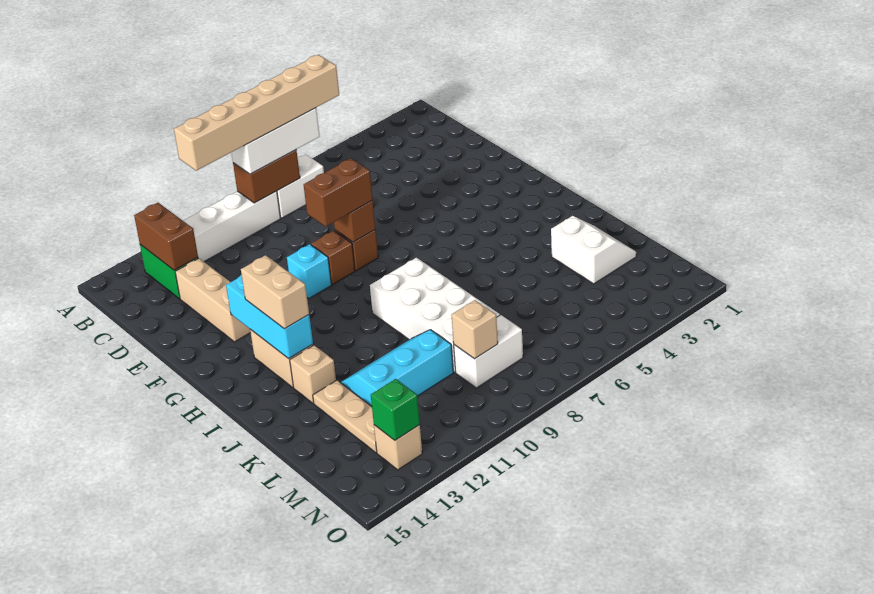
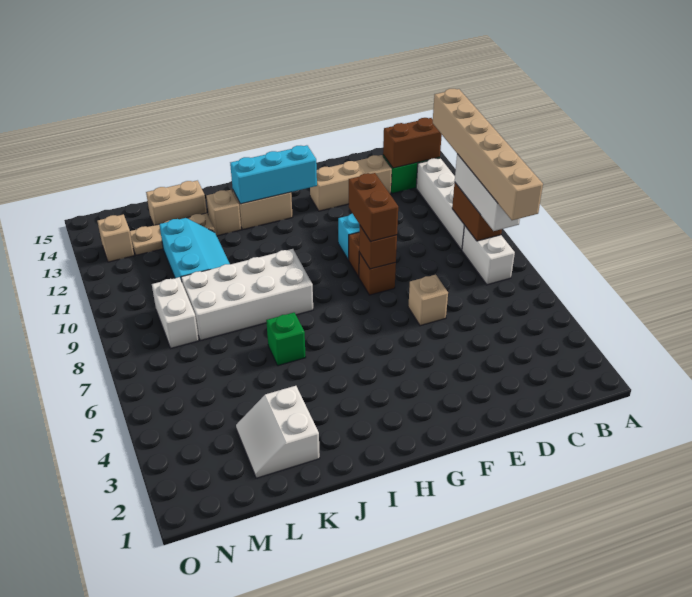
tan 1x2 brick [241,255,309,329] -> tan 1x2 brick moved to [146,181,207,225]
white 2x2 slope [551,216,636,284] -> white 2x2 slope turned to [236,386,320,478]
tan 1x1 brick [452,300,498,359] -> tan 1x1 brick moved to [408,275,448,326]
green 1x1 brick [371,379,420,440] -> green 1x1 brick moved to [266,313,306,366]

